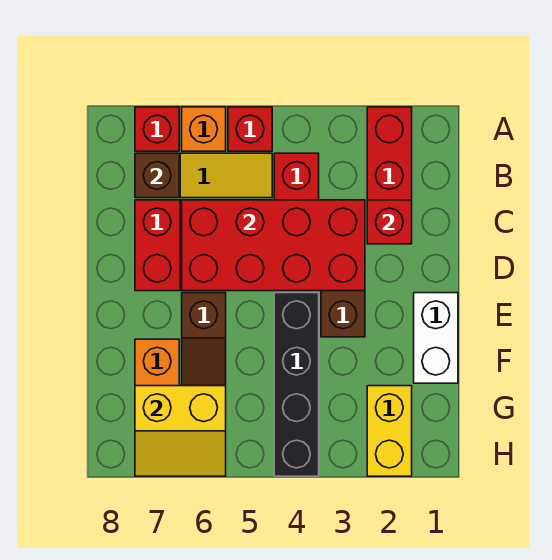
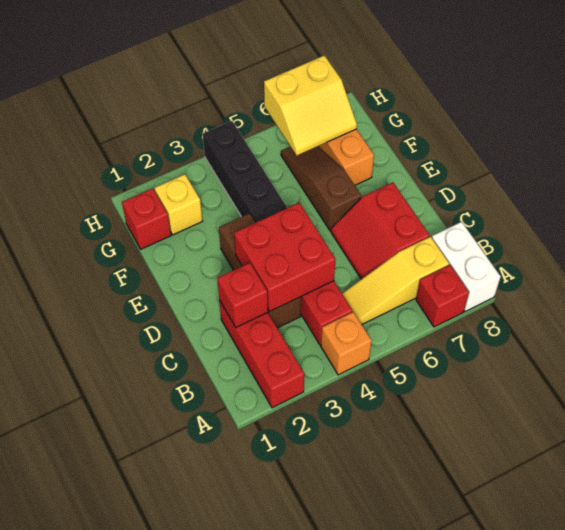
red 1x1 brick [228,107,272,151] -> red 1x1 brick moved to [122,188,171,249]
orange 1x1 brick [182,107,226,151] -> orange 1x1 brick moved to [321,312,372,375]
brown 1x1 brick [135,153,179,198] -> none
red 2x4 brick [182,200,365,291] -> red 2x2 brick [234,203,336,312]
white 1x2 brick [414,293,458,383] -> white 1x2 brick moved to [432,222,501,312]
yellow 1x2 brick [367,386,412,476] -> yellow 1x1 brick [155,174,203,235]
yellow 2x2 slope [135,386,226,476] -> yellow 2x2 slope turned to [264,55,357,155]

